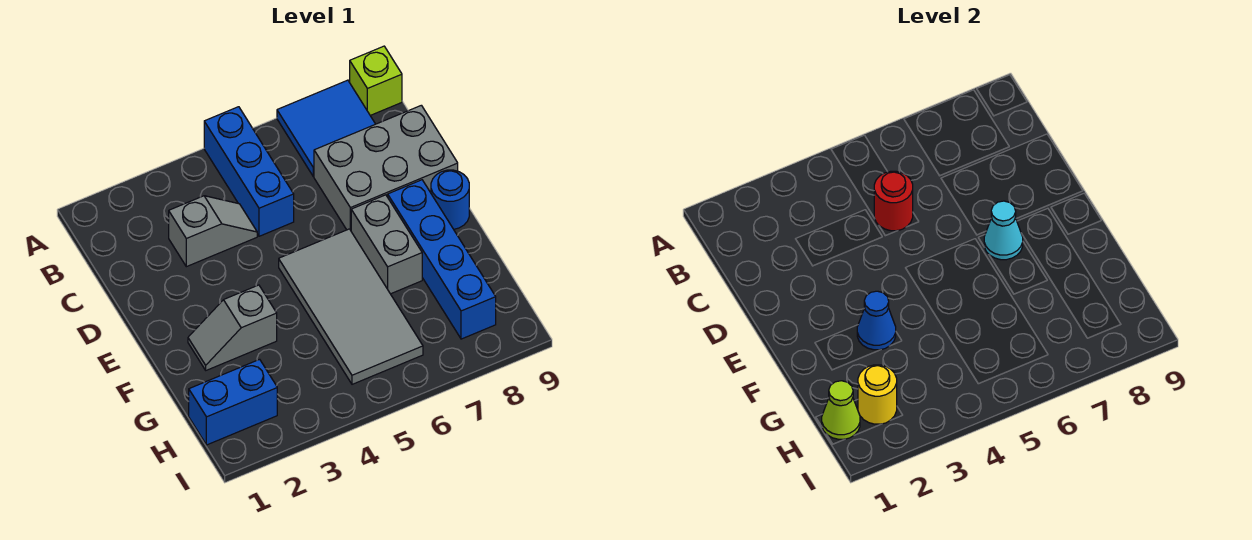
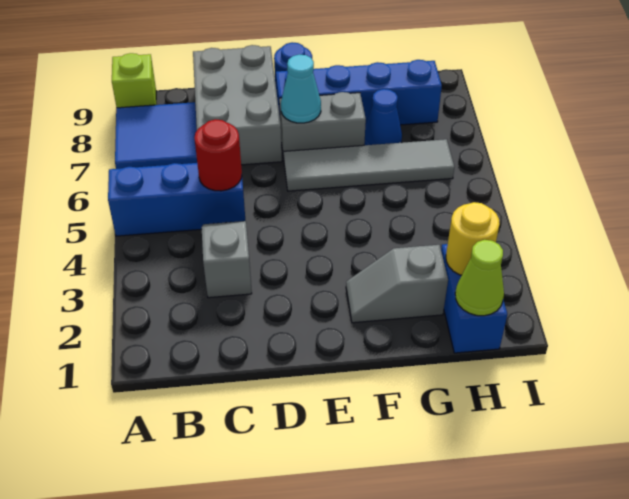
grey 2x4 tile [279,229,423,384] -> grey 1x4 tile [284,139,454,191]
grey 1x2 slope [188,285,277,370] -> grey 1x2 slope turned to [346,245,448,323]
blue 1x1 cone [857,291,896,350] -> blue 1x1 cone moved to [364,89,402,145]

